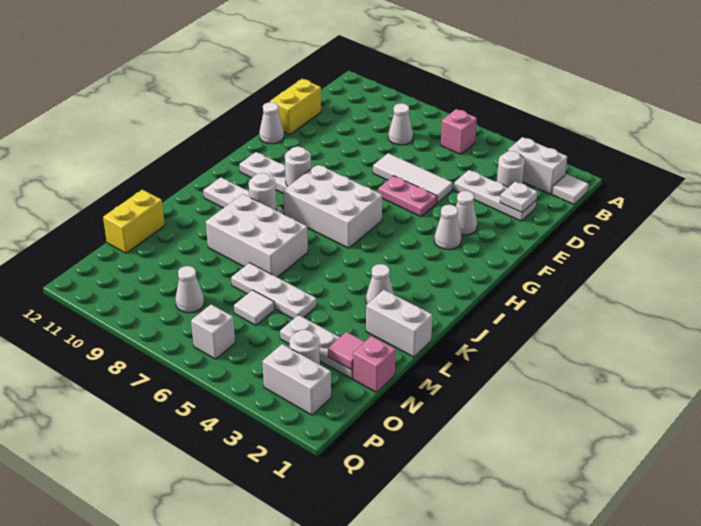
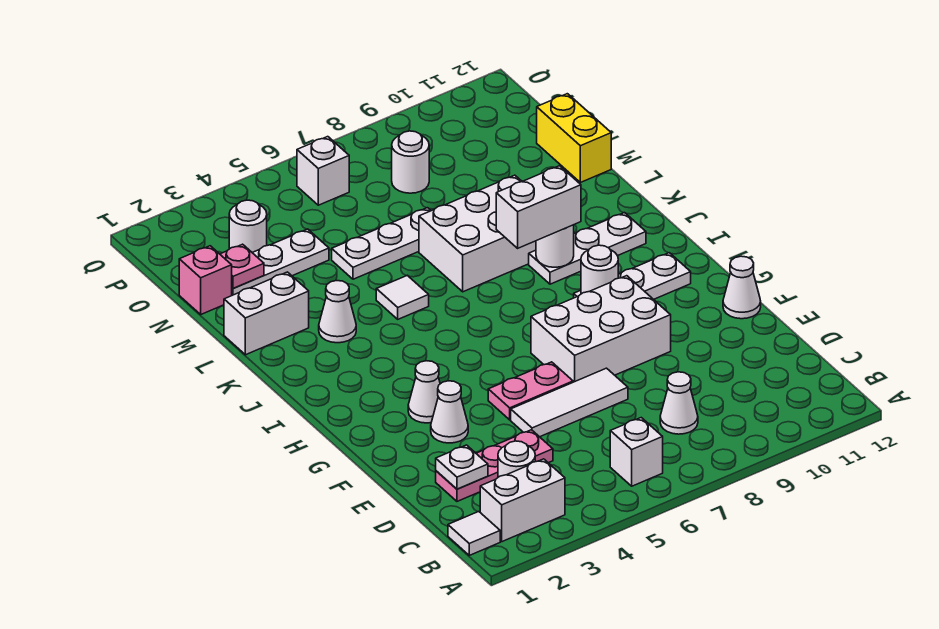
pink 1x1 brick [441,109,477,154] -> white 1x1 brick [610,418,663,486]
white 1x3 plate [454,170,536,221] -> pink 1x3 plate [436,430,553,501]
yellow 1x2 brick [270,79,321,135] -> none
white 2x3 brick [283,164,382,248] -> white 2x3 brick moved to [531,276,671,382]
pink 1x1 tile [328,332,365,370] -> pink 1x1 plate [220,244,264,289]
white 1x1 tile [234,290,275,325] -> white 1x1 tile moved to [376,275,429,319]
white 1x1 cone [176,266,204,313] -> white 1x1 round brick [392,131,429,193]
white 1x2 brick [262,344,331,415] -> white 1x2 brick moved to [496,166,581,248]

